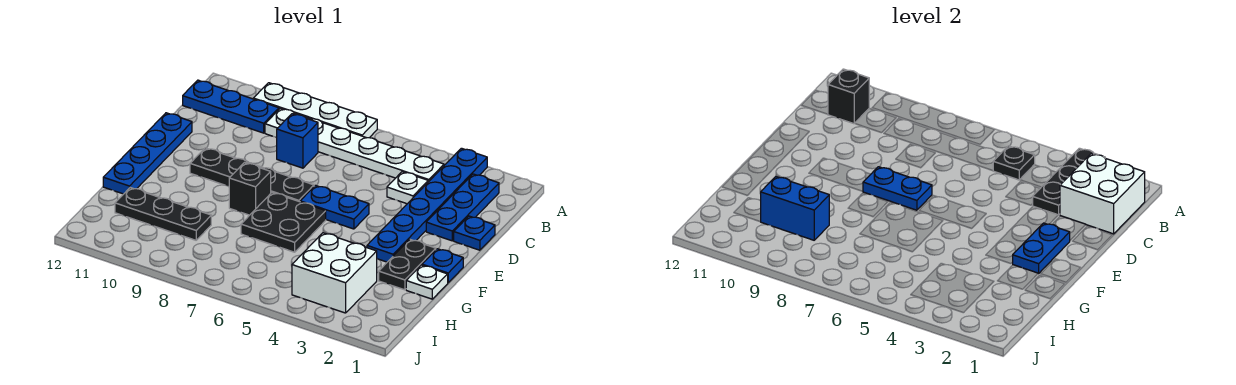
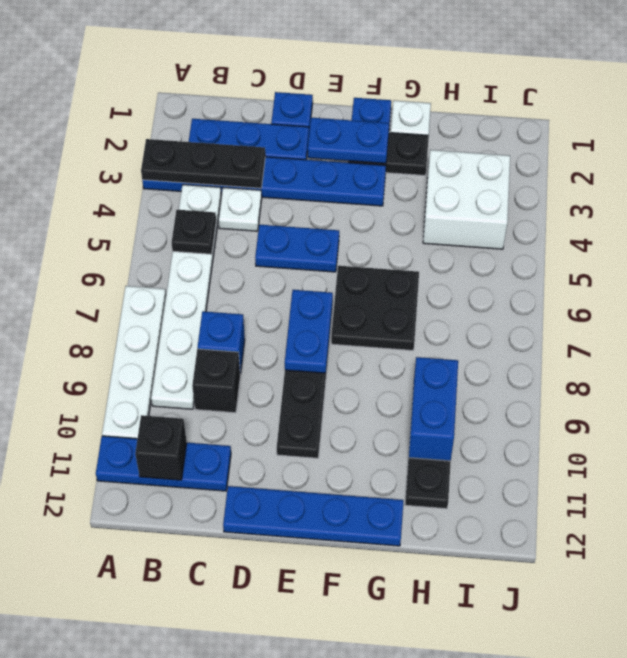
white 2x2 brick [1060,154,1145,234] -> none
blue 1x3 plate [183,80,279,133] -> blue 1x3 plate turned to [96,436,231,491]
blue 1x2 plate [300,186,369,229] -> blue 1x2 plate turned to [255,225,339,272]
black 1x1 brick [229,163,271,215] -> black 1x1 brick moved to [192,349,240,413]

